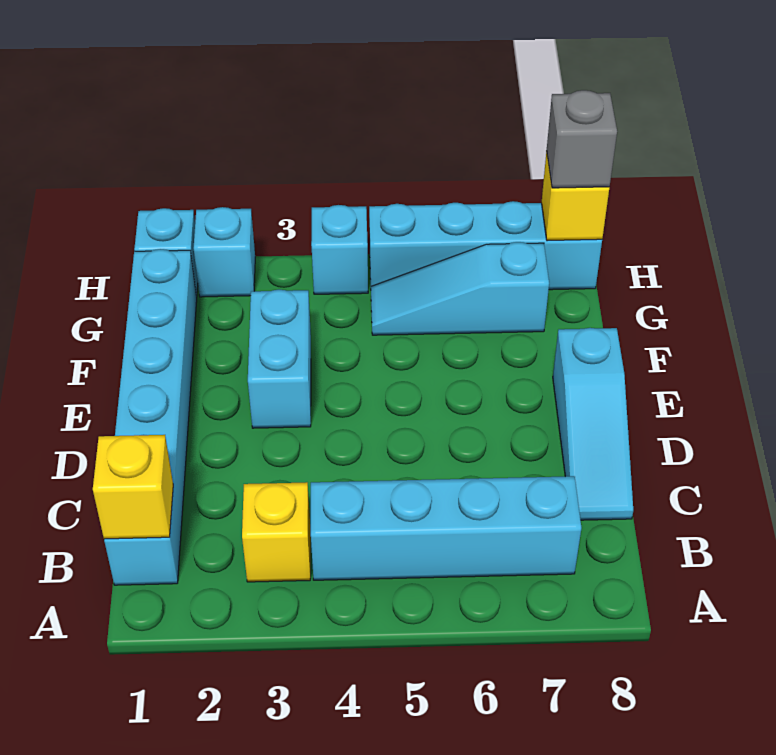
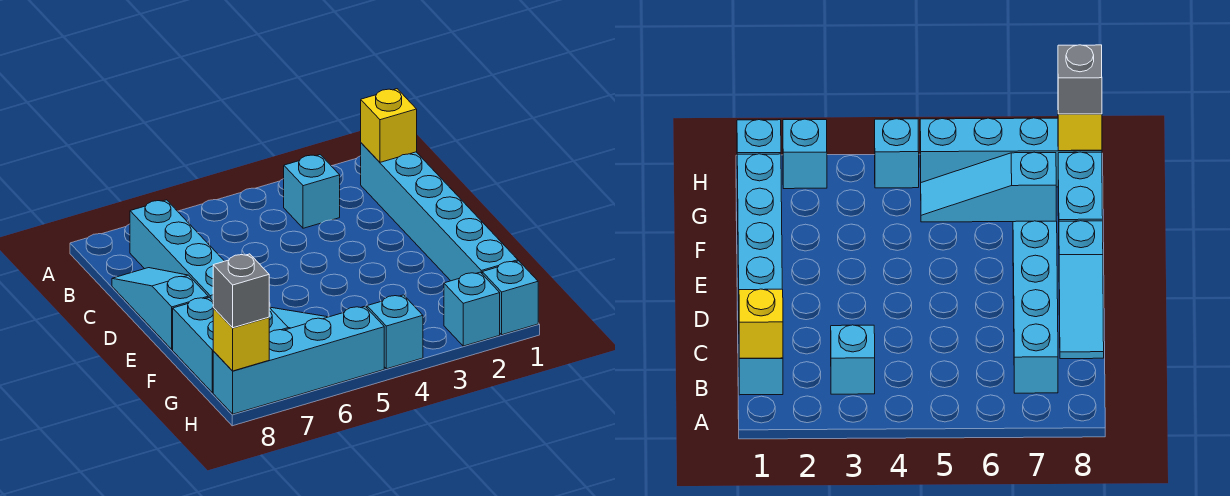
yellow 1x1 brick [242,482,310,582] -> cyan 1x1 brick [284,155,340,228]
cyan 1x4 brick [311,476,581,580] -> cyan 1x4 brick turned to [130,200,224,301]
cyan 1x2 brick [248,290,311,428] -> cyan 1x2 brick moved to [173,297,213,393]

